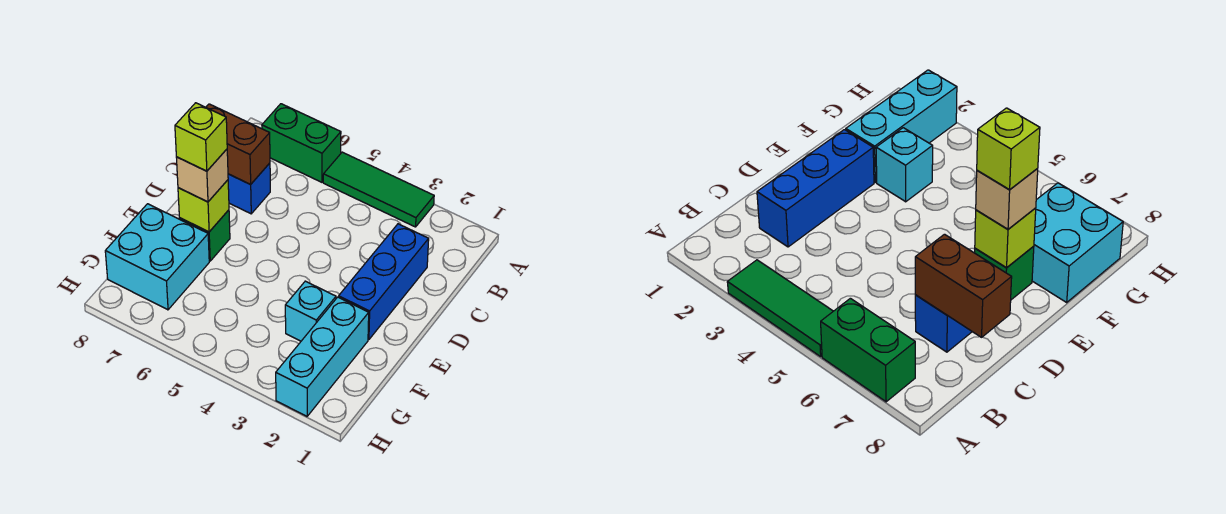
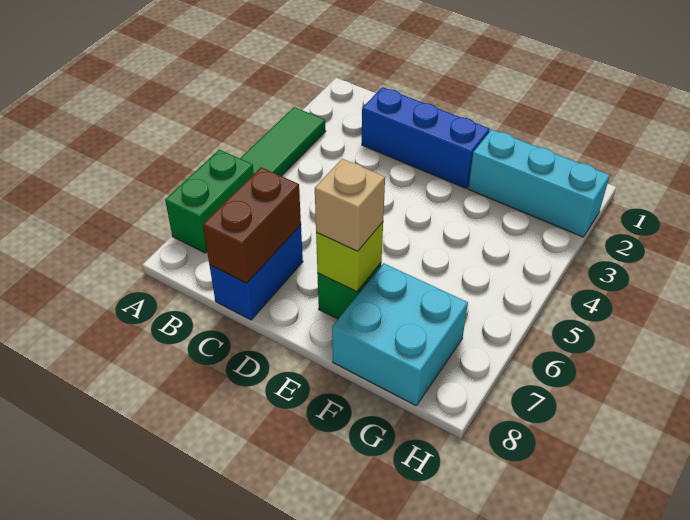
blue 1x1 brick [228,163,270,214] -> blue 1x2 brick [210,225,303,320]
lime 1x1 brick [175,103,227,171] -> none
cyan 1x1 brick [285,281,336,341] -> none

